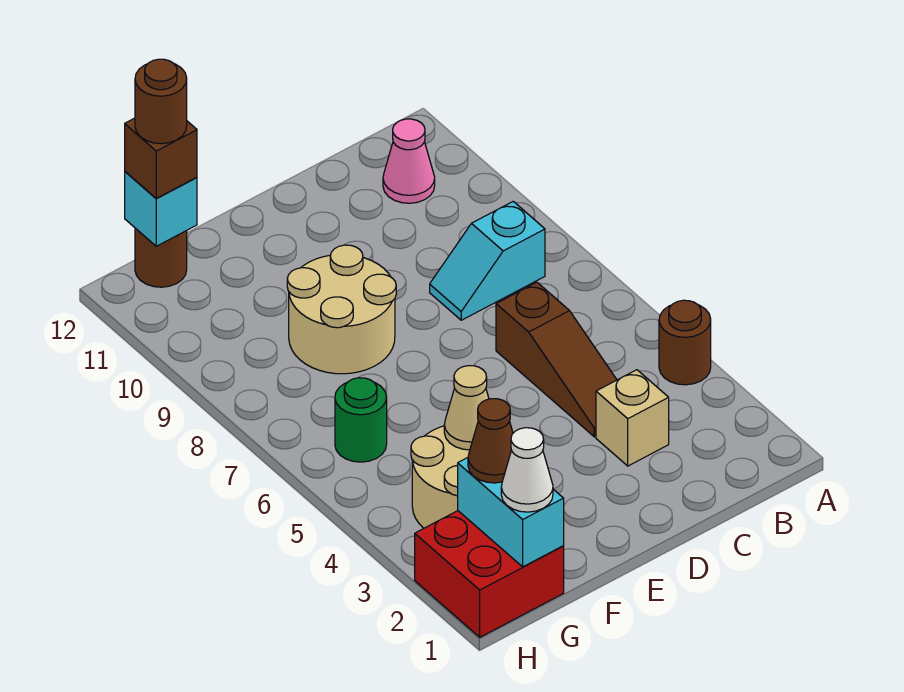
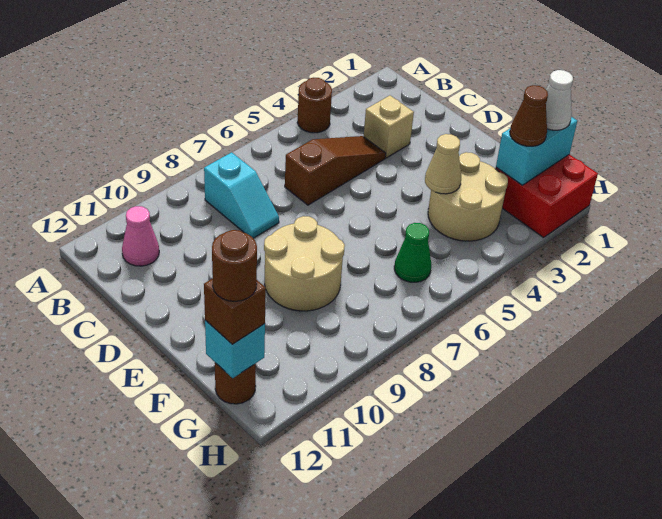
green 1x1 round brick [335,378,387,462] -> green 1x1 cone [394,223,431,282]

